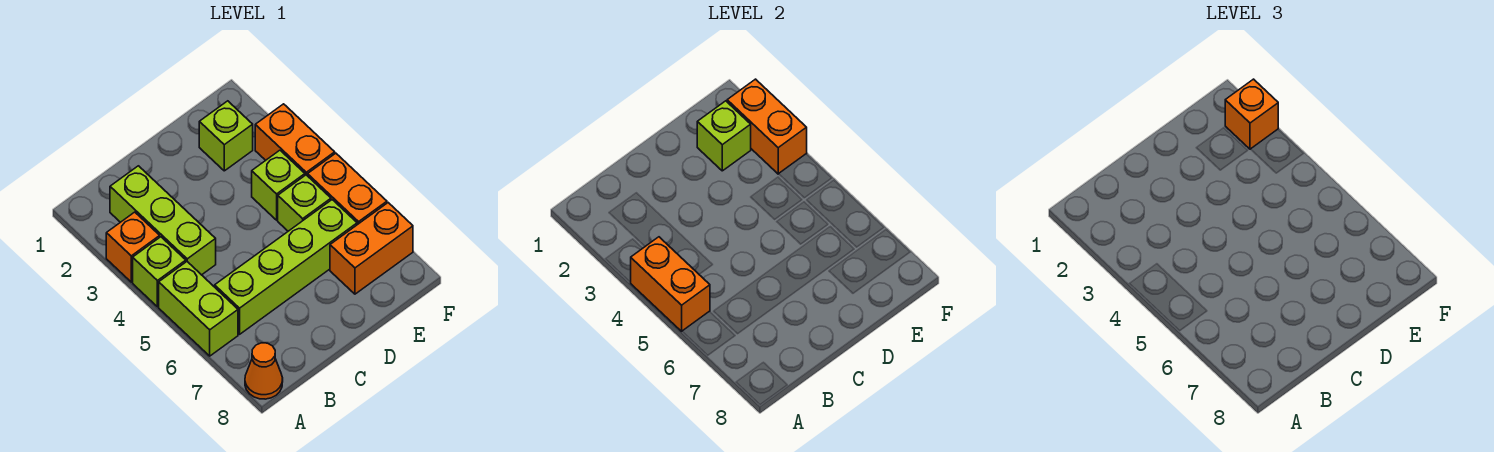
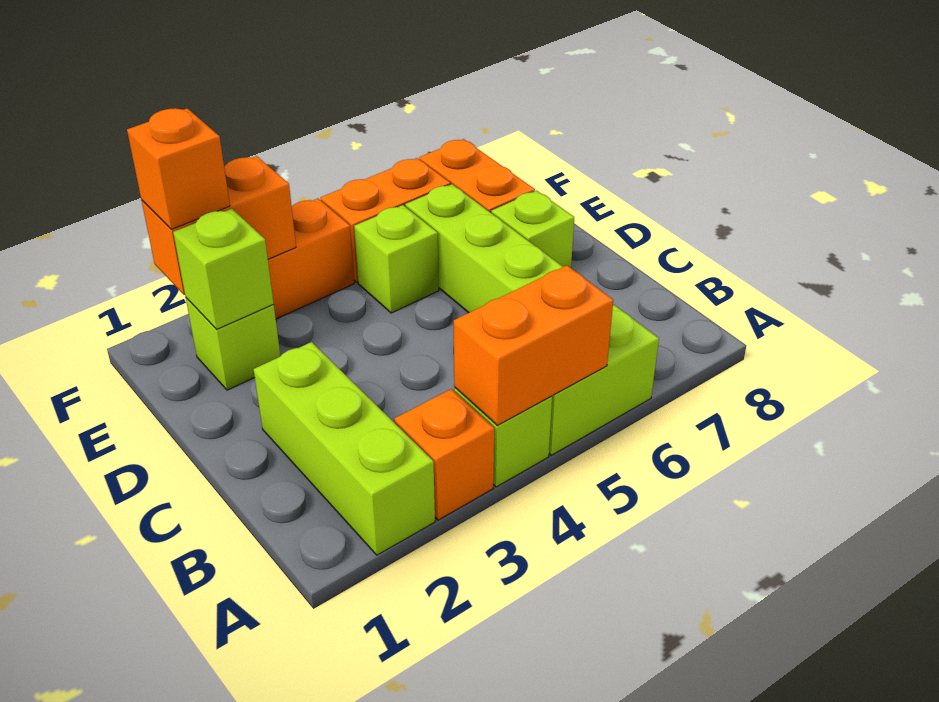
orange 1x1 cone [245,343,283,399] -> none
lime 1x3 brick [110,166,216,275] -> lime 1x3 brick turned to [253,342,435,555]
lime 1x1 brick [252,150,305,220] -> lime 1x1 brick moved to [491,190,574,268]

